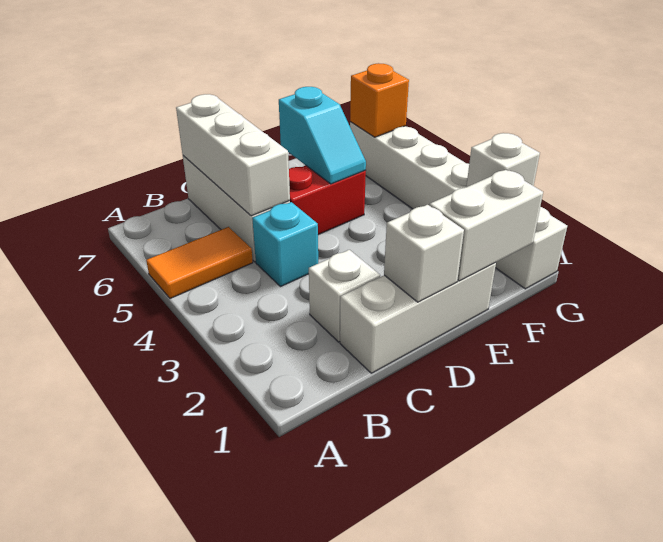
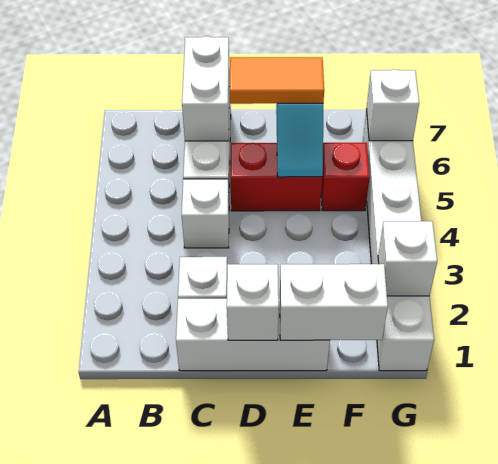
orange 1x2 tile [146,227,253,298] -> orange 1x2 tile moved to [229,57,324,104]
cyan 1x1 brick [252,202,318,287] -> white 1x1 brick [182,179,229,248]
white 1x3 brick [176,94,290,216] -> white 1x2 brick [182,36,230,141]
none -> red 1x1 brick [321,143,370,211]
orange 1x1 brick [350,63,409,137] -> white 1x1 brick [367,69,419,141]

